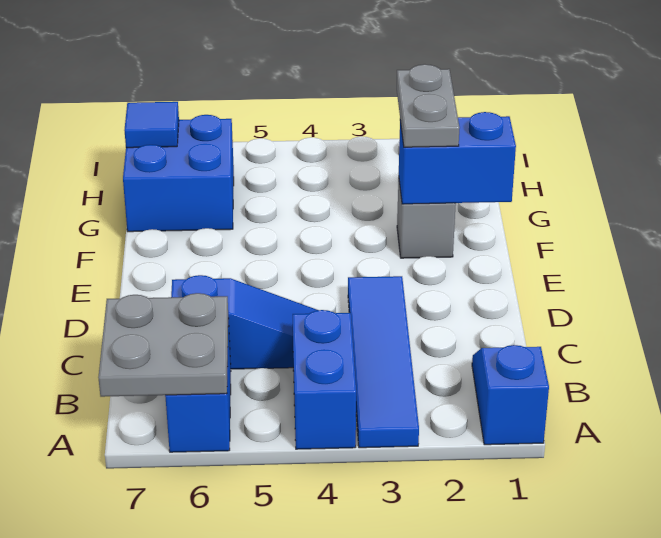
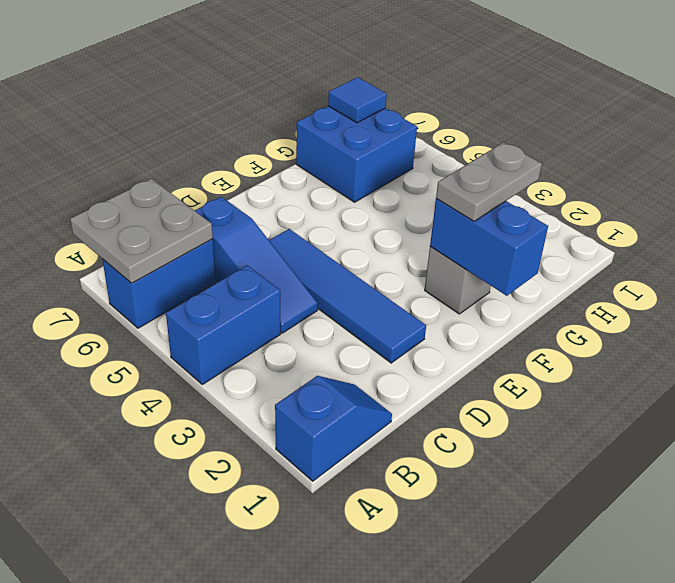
blue 1x4 tile [348,276,419,448] -> blue 1x4 tile turned to [269,229,426,363]

